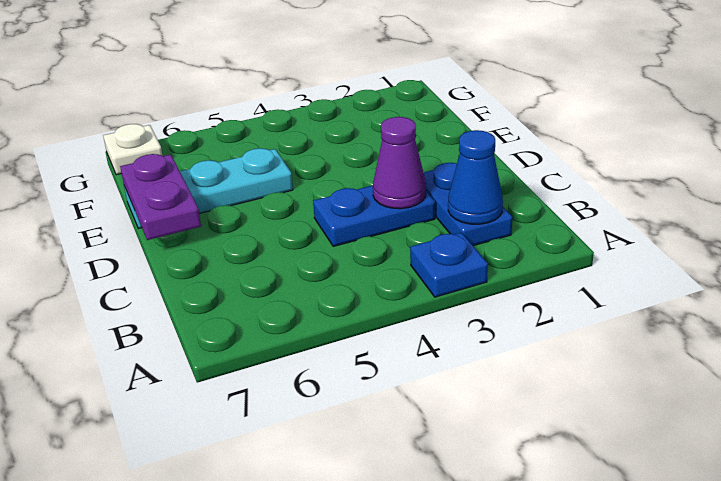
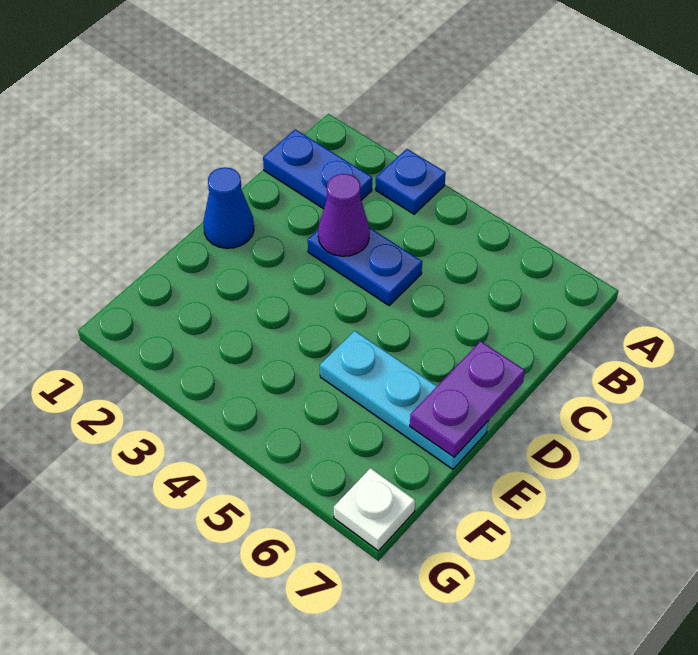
blue 1x2 plate [424,163,512,246] -> blue 1x2 plate turned to [263,129,372,209]
blue 1x1 cone [448,130,503,224] -> blue 1x1 cone moved to [203,167,254,248]

